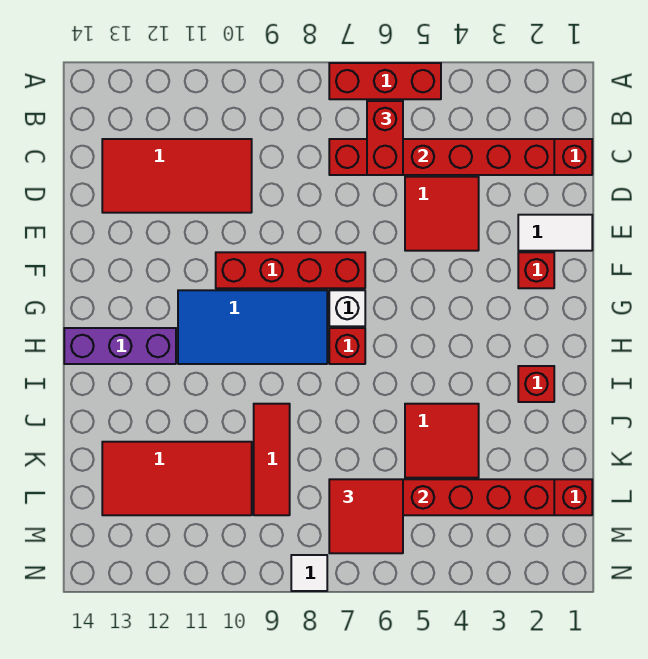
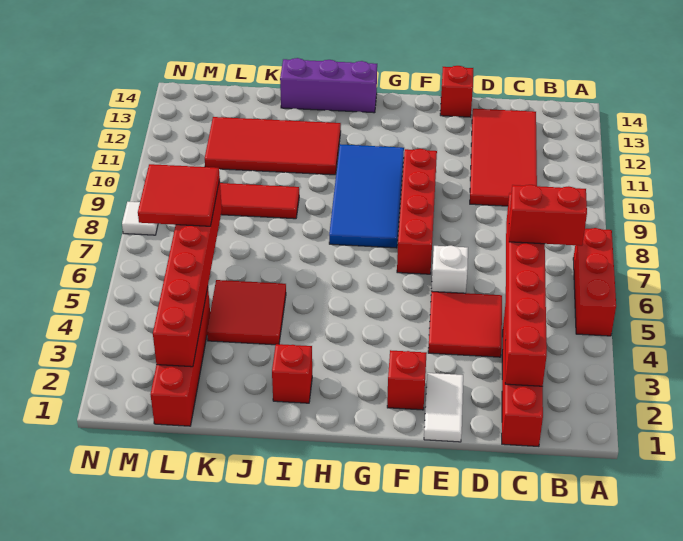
white 1x1 brick [329,290,365,326] -> white 1x1 brick moved to [431,246,468,293]
red 1x1 brick [329,328,365,364] -> red 1x1 brick moved to [440,66,473,117]
purple 1x3 brick [64,328,176,364] -> purple 1x3 brick turned to [280,58,377,113]
red 2x4 tile [102,442,252,515] -> red 2x4 tile turned to [205,117,341,175]

